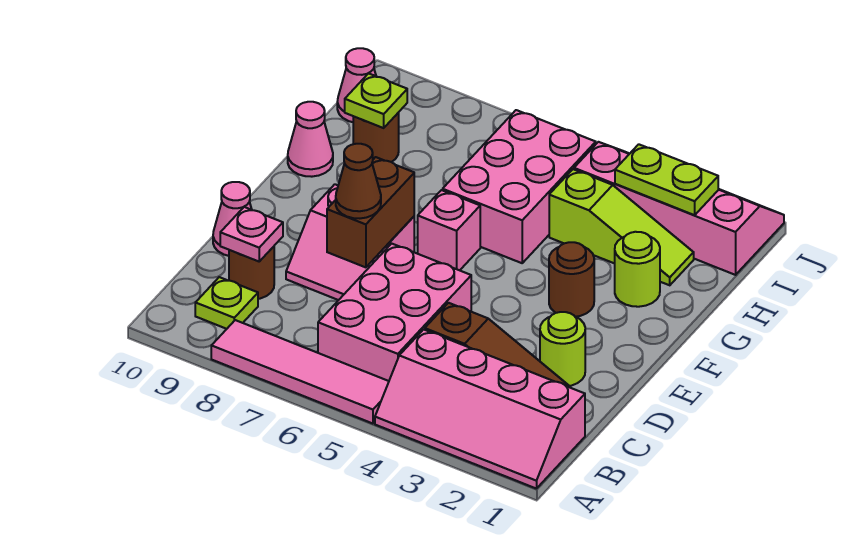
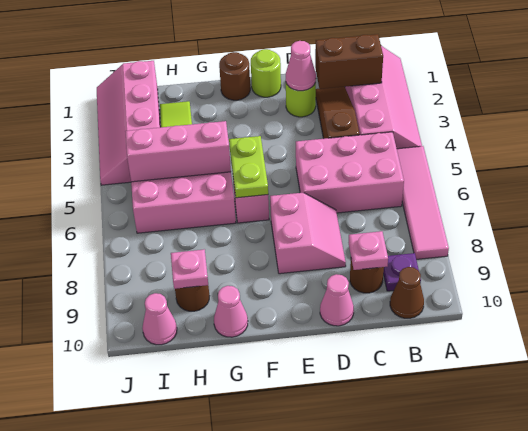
lime 1x1 plate [195,277,258,329] -> purple 1x1 plate [383,253,421,291]
none -> pink 1x1 cone [286,41,316,91]
brown 1x2 brick [327,157,414,267] -> brown 1x2 brick moved to [315,34,383,89]
brown 1x1 cone [336,144,381,218] -> brown 1x1 cone moved to [390,267,424,318]
brown 1x1 round brick [549,242,594,317] -> brown 1x1 round brick moved to [219,52,250,100]
lime 1x1 round brick [615,232,660,307] -> lime 1x1 round brick moved to [251,49,281,97]
none -> pink 1x3 brick [125,121,231,182]
lime 1x1 plate [345,73,407,128] -> pink 1x1 plate [171,249,208,289]
lime 1x2 plate [615,144,718,215] -> lime 1x2 plate moved to [229,136,268,198]

